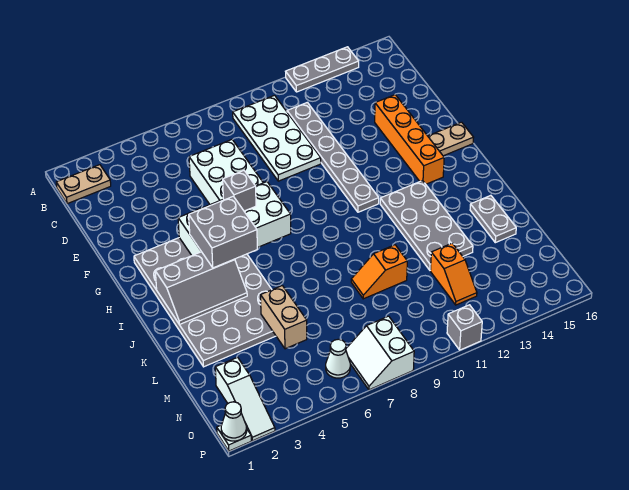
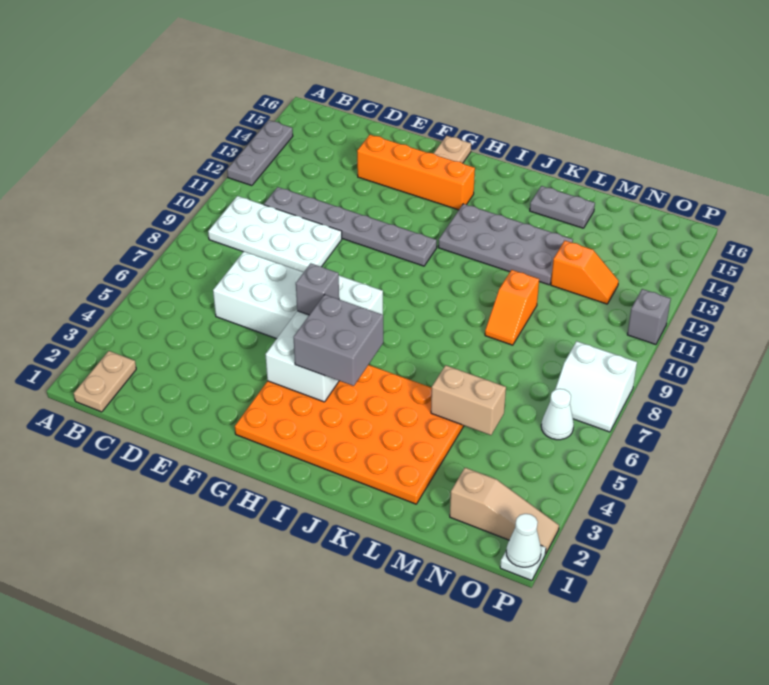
grey 4x6 plate [134,238,276,367] -> orange 4x6 plate [235,365,464,504]
grey 2x3 slope [155,252,247,325] -> none
white 1x3 slope [215,357,275,441] -> tan 1x3 slope [450,468,559,554]

